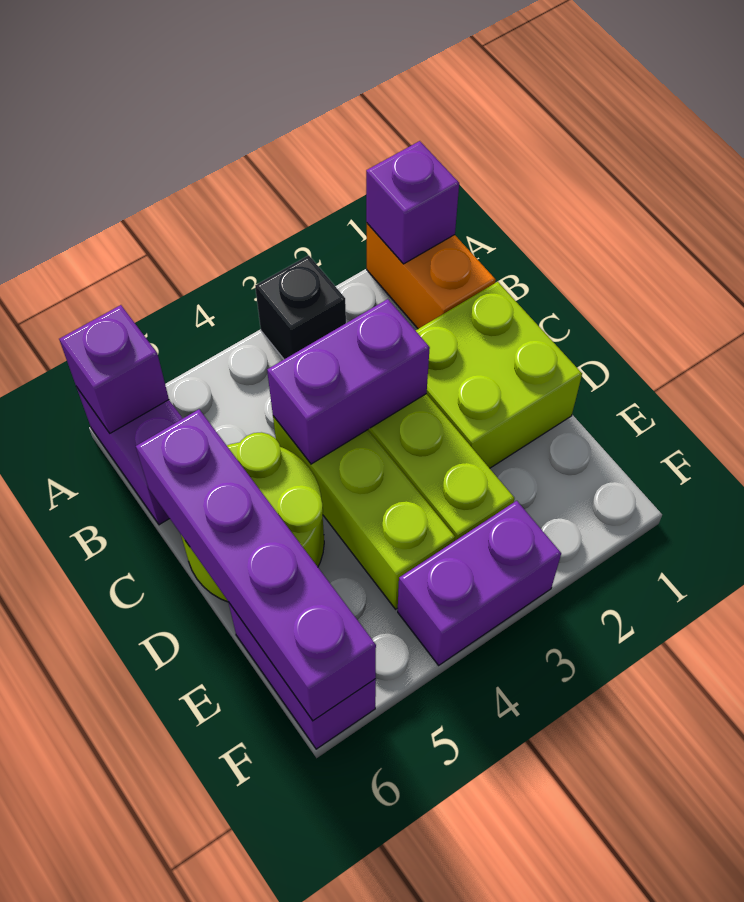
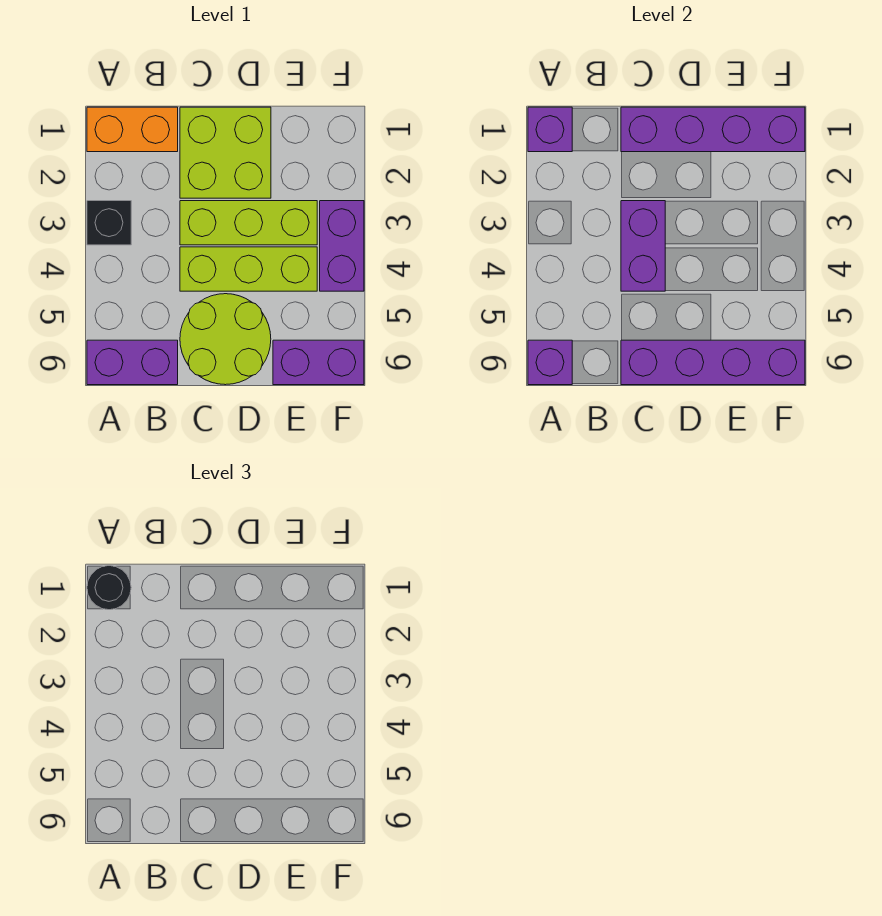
none -> black 1x1 round brick [87,566,131,610]
none -> purple 1x4 brick [621,107,805,152]

